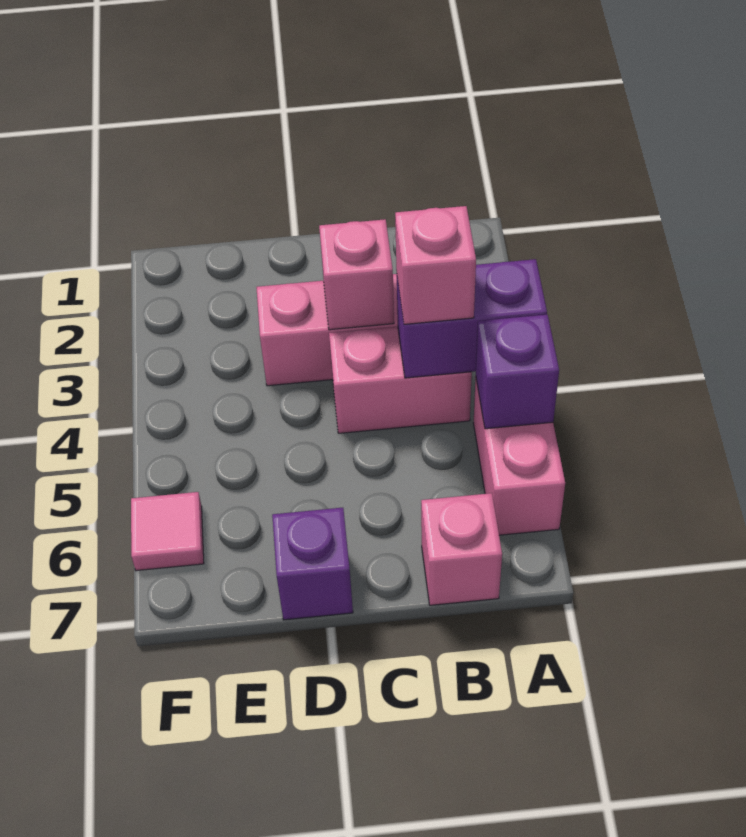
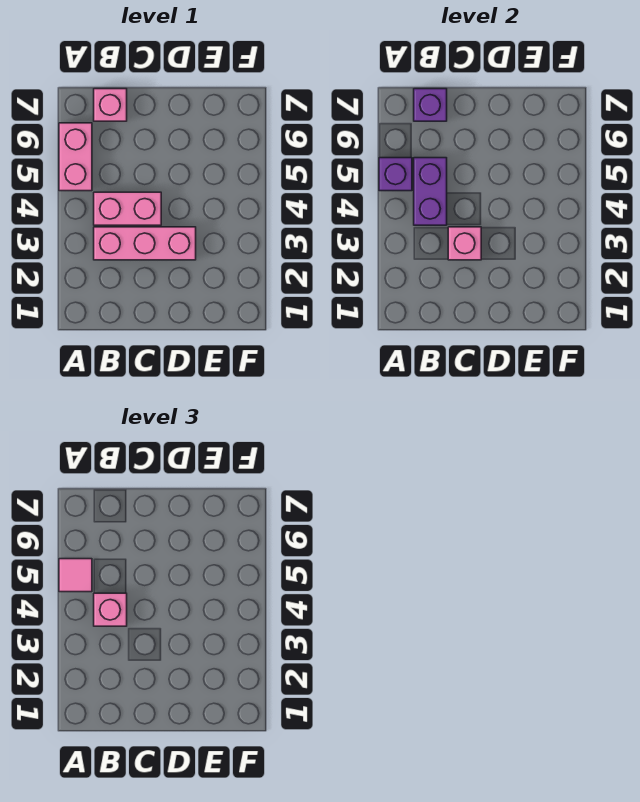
purple 1x2 brick [397,259,547,378] -> purple 1x2 brick turned to [414,158,447,225]
purple 1x1 brick [272,508,353,620] -> purple 1x1 brick moved to [414,89,447,121]
pink 1x1 tile [131,492,204,571] -> pink 1x1 tile moved to [59,559,92,592]

